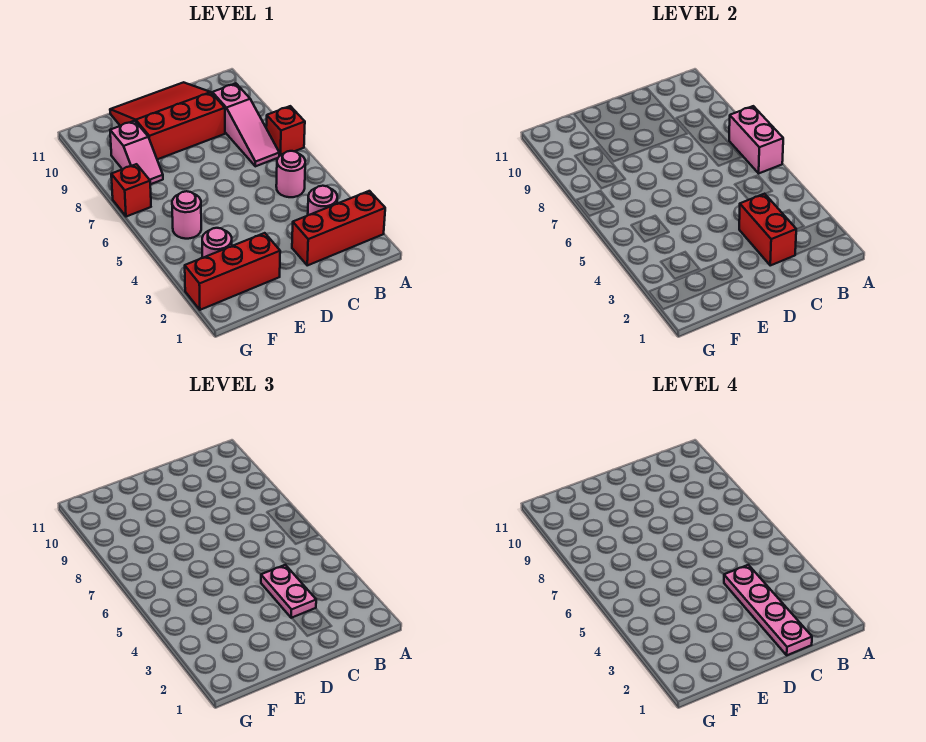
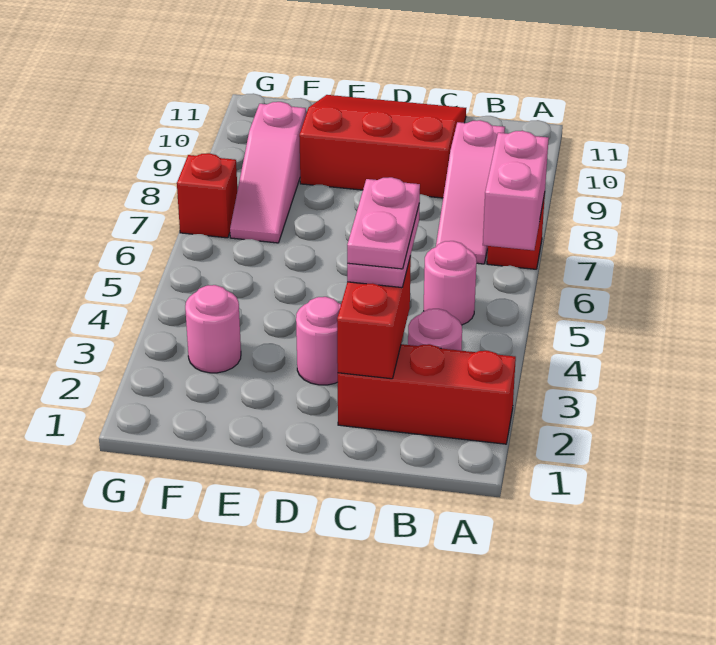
pink 1x4 plate [724,565,812,655] -> pink 1x2 plate [347,177,420,269]
red 1x3 brick [185,233,280,310] -> none
pink 1x1 round brick [172,191,201,239] -> pink 1x1 round brick moved to [296,297,341,385]
pink 1x2 slope [110,121,163,184] -> pink 1x3 slope [230,102,306,243]

